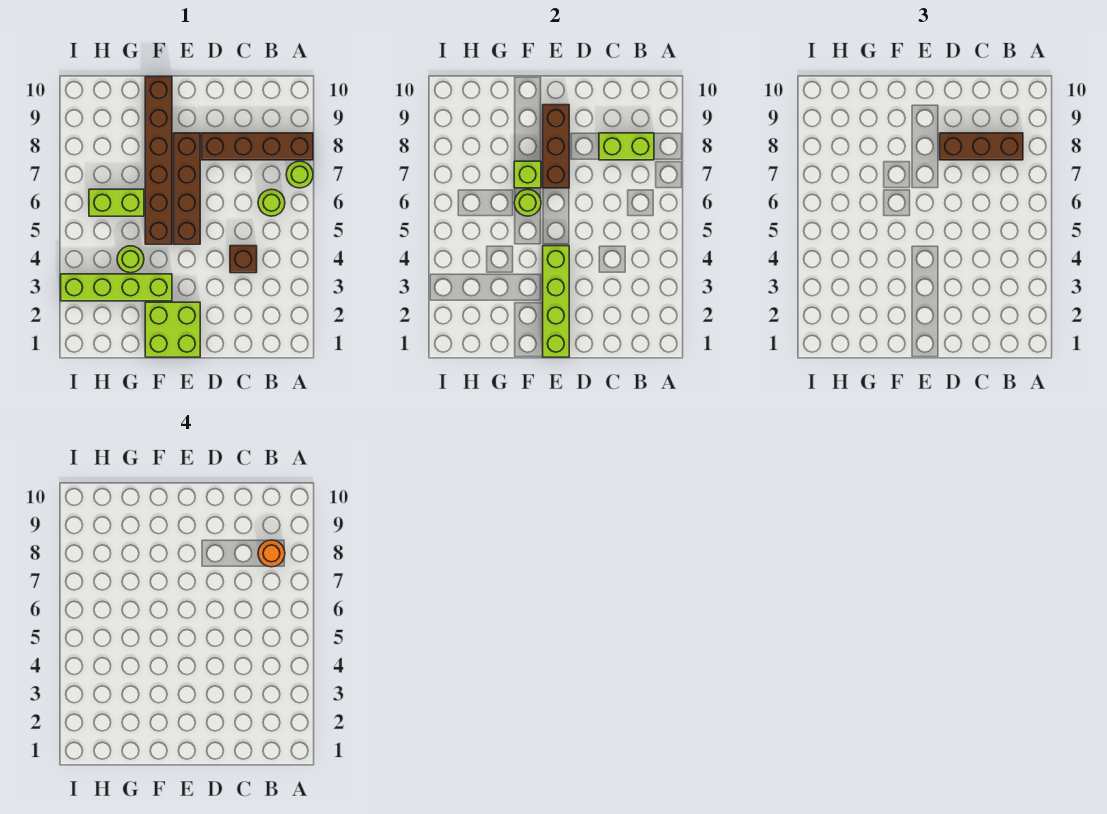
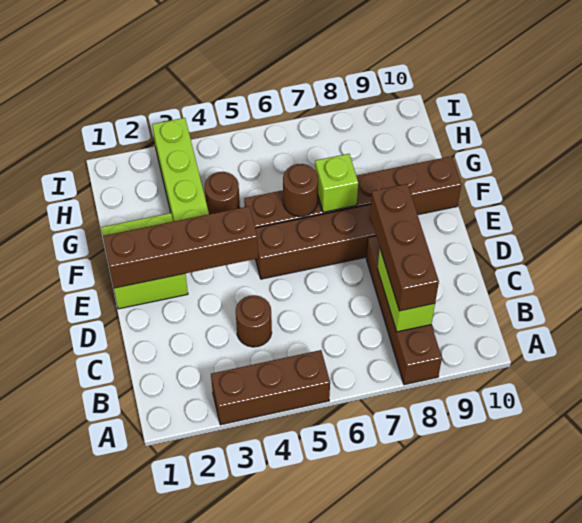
lime 1x1 round brick [286,161,313,188] -> none
lime 1x1 round brick [258,189,285,216] -> none
orange 1x1 round brick [258,540,285,567] -> none
brown 1x1 brick [230,246,257,273] -> brown 1x1 round brick [236,295,272,347]
lime 1x4 brick [543,246,569,357] -> brown 1x4 brick [103,206,258,288]
brown 1x3 brick [543,105,569,188] -> brown 1x3 brick moved to [211,350,330,425]
lime 1x1 round brick [514,189,541,216] -> brown 1x1 round brick [283,164,318,216]
lime 1x1 round brick [117,246,144,273] -> brown 1x1 round brick [205,172,240,214]
lime 1x2 brick [89,189,144,216] -> none

